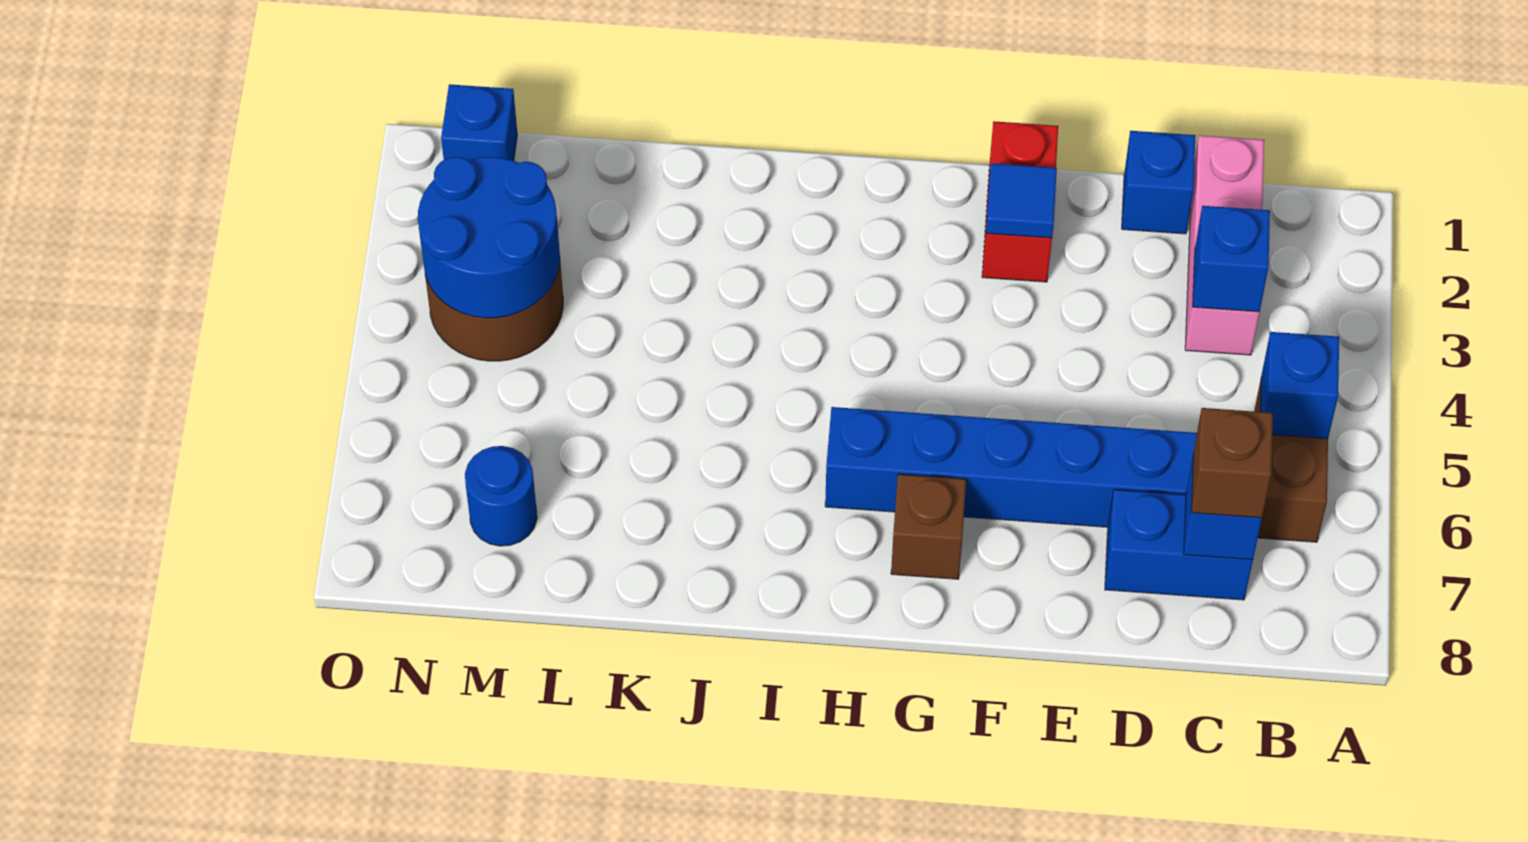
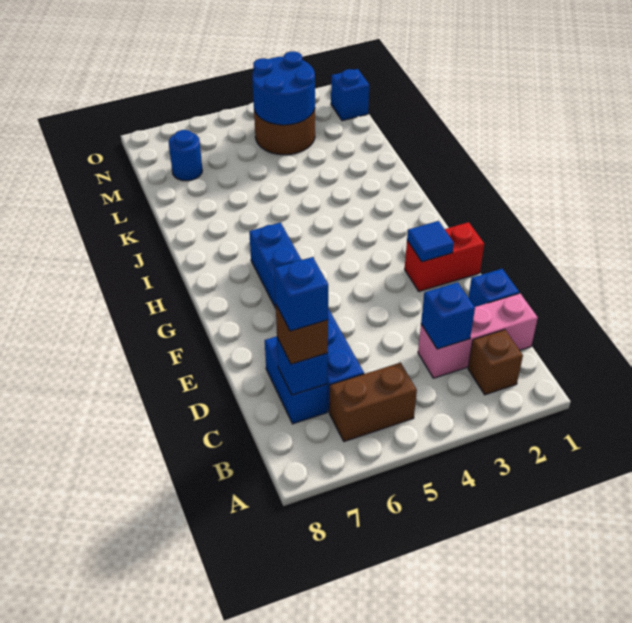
blue 1x1 brick [1260,332,1339,439] -> blue 1x1 brick moved to [274,257,328,331]
brown 1x1 brick [891,474,966,579] -> brown 1x1 brick moved to [468,330,523,395]

